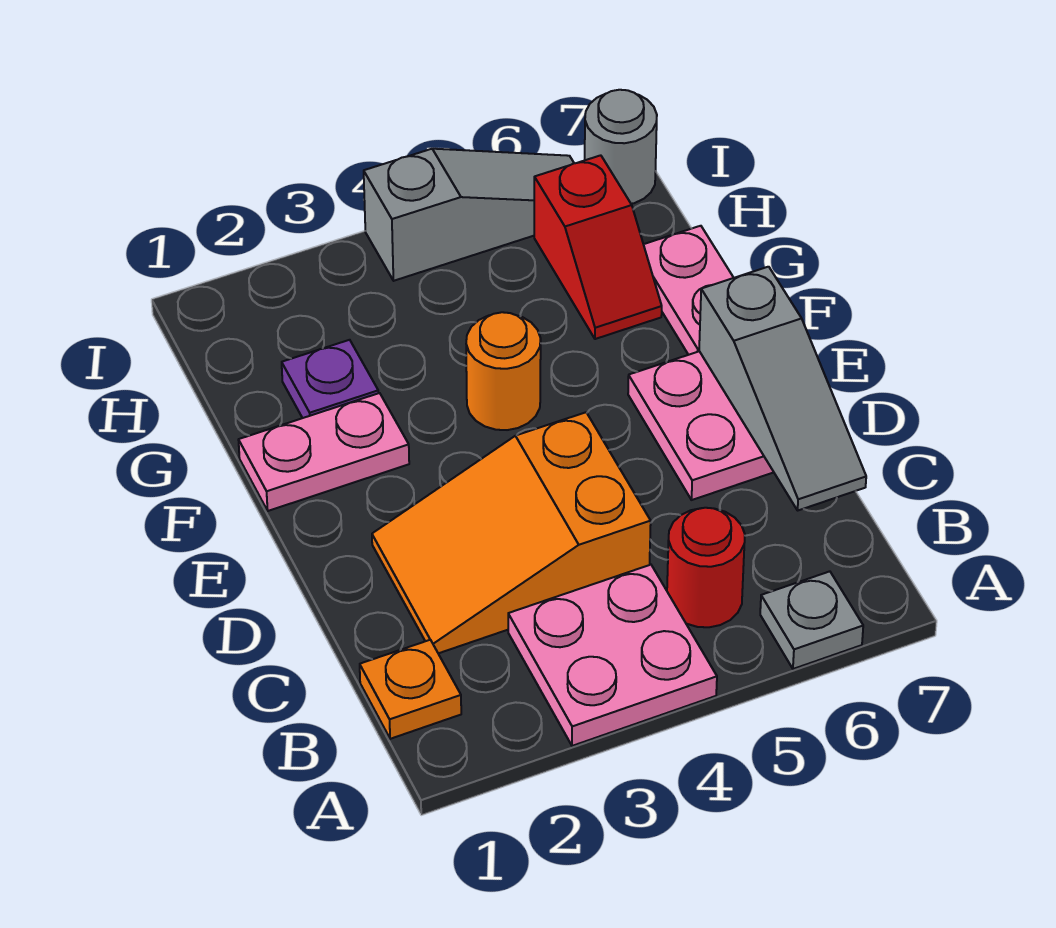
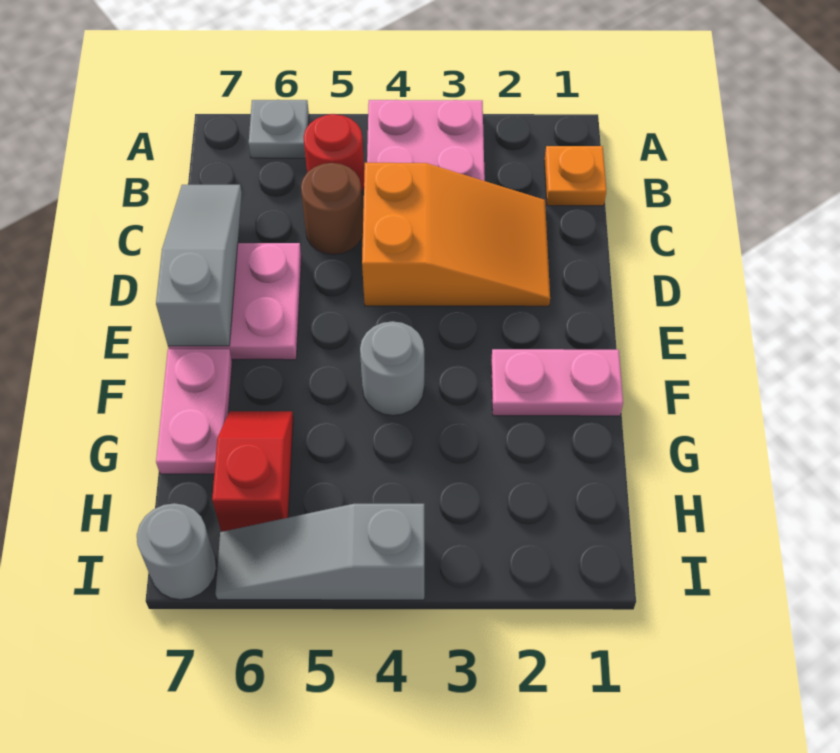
none -> brown 1x1 round brick [301,163,363,255]
orange 1x1 round brick [466,312,541,430] -> grey 1x1 round brick [360,321,424,416]
purple 1x1 plate [282,340,378,418] -> none

